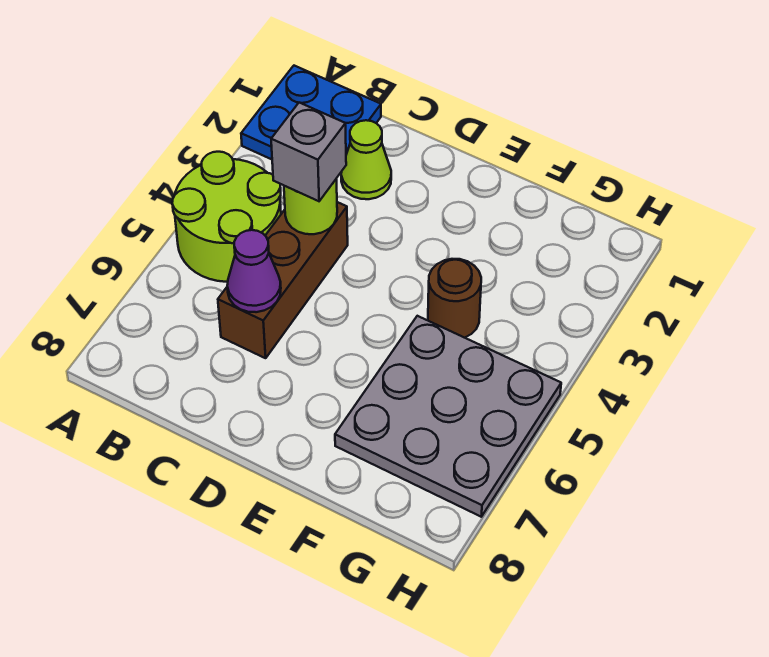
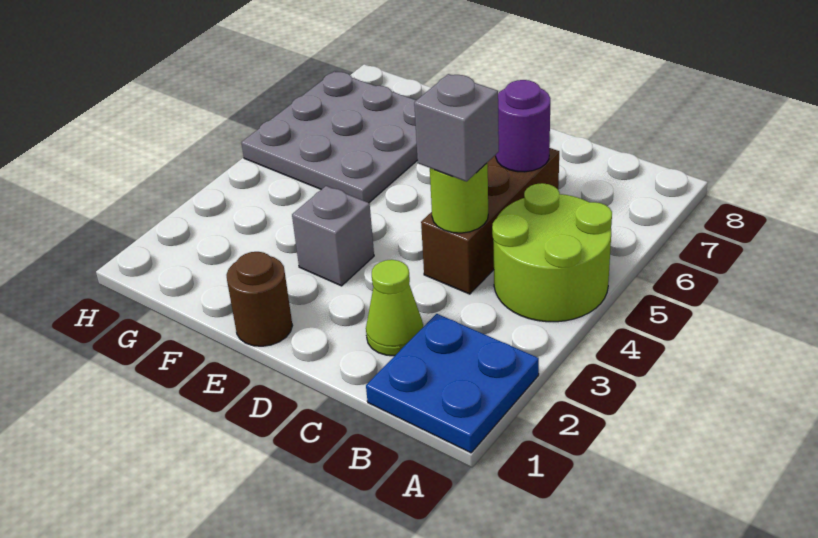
purple 1x1 cone [227,230,281,312] -> purple 1x1 round brick [496,80,550,172]
none -> grey 1x1 brick [292,186,374,286]
brown 1x1 round brick [428,259,481,338] -> brown 1x1 round brick moved to [227,252,292,346]

